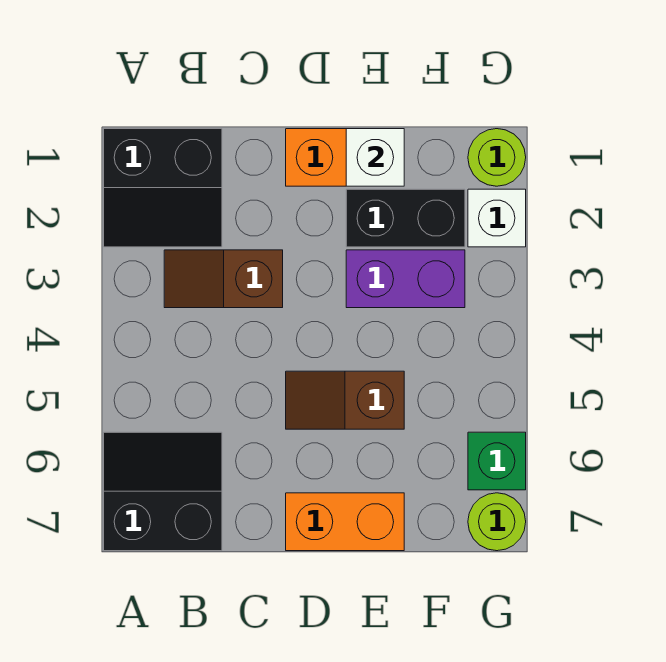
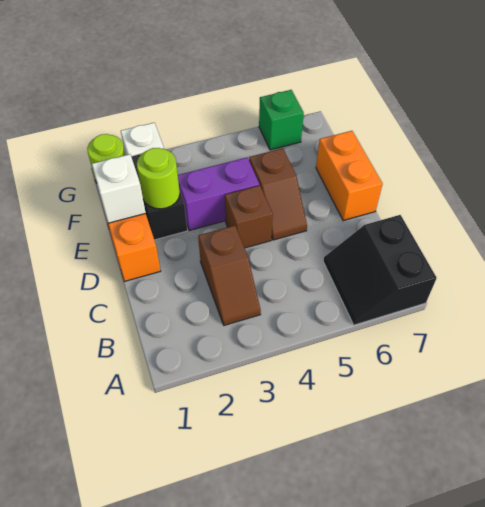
black 2x2 slope [104,129,222,247] -> none
none -> brown 1x1 brick [225,185,273,248]
purple 1x2 brick [346,250,465,308] -> purple 1x2 brick turned to [178,158,259,231]
lime 1x1 round brick [468,493,526,551] -> lime 1x1 round brick moved to [137,148,180,209]

